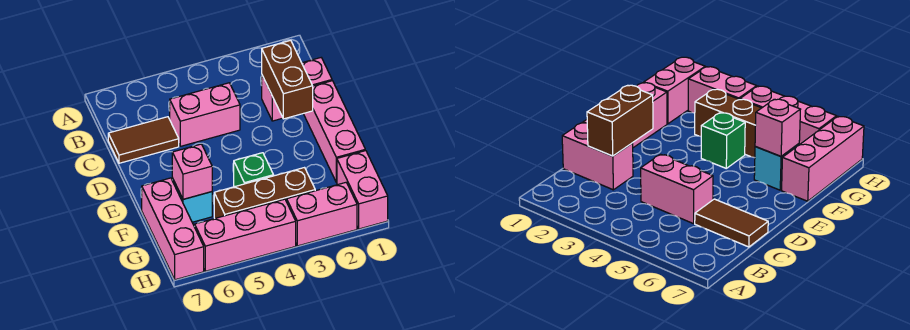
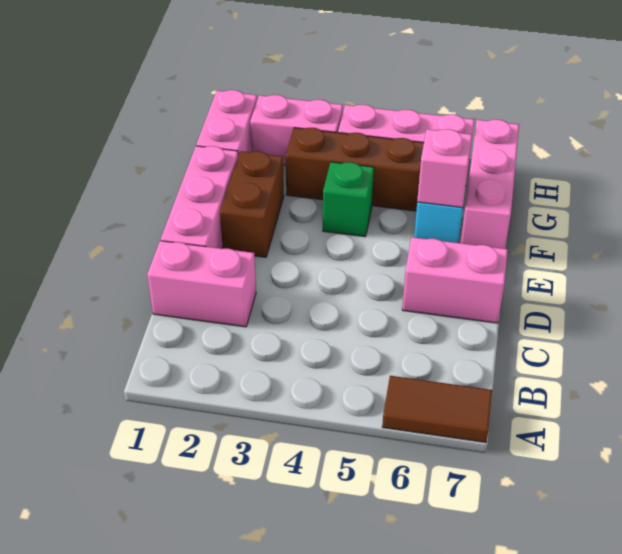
brown 1x2 brick [262,40,313,119] -> brown 1x2 brick moved to [220,151,284,257]
pink 1x2 brick [170,83,240,146] -> pink 1x2 brick moved to [402,237,508,323]
brown 1x2 tile [108,117,179,163] -> brown 1x2 tile moved to [382,376,492,442]

